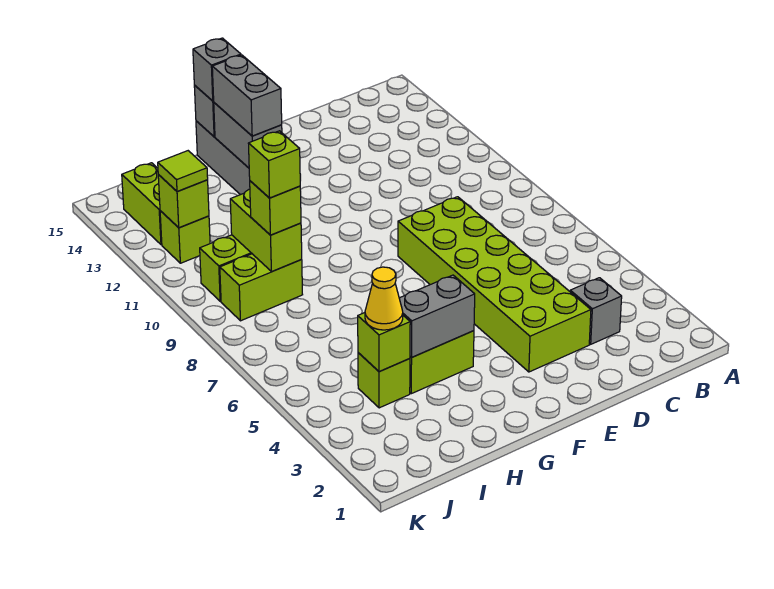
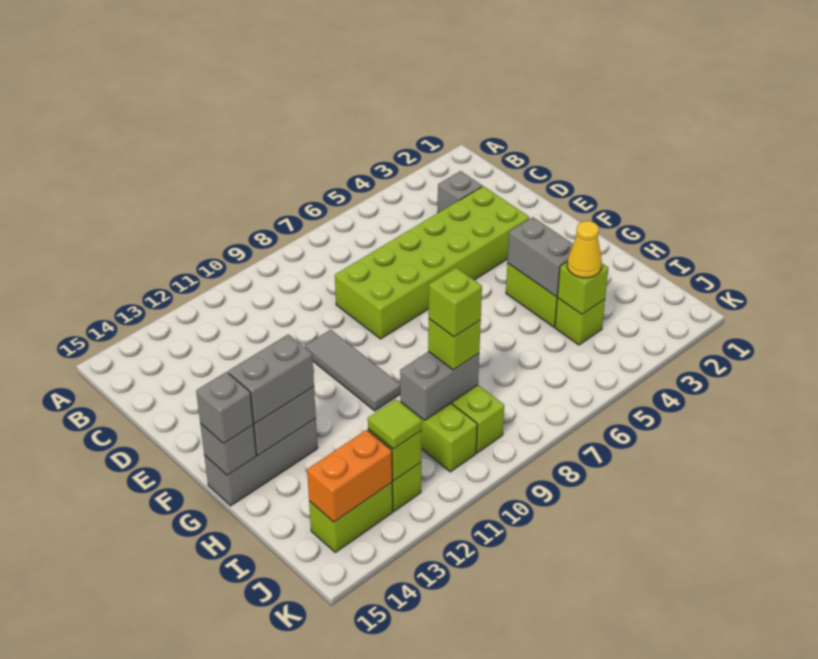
none -> grey 1x3 tile [305,330,400,411]
lime 1x2 brick [230,189,302,272] -> grey 1x2 brick [400,351,479,420]
none -> orange 1x2 brick [307,430,392,522]

